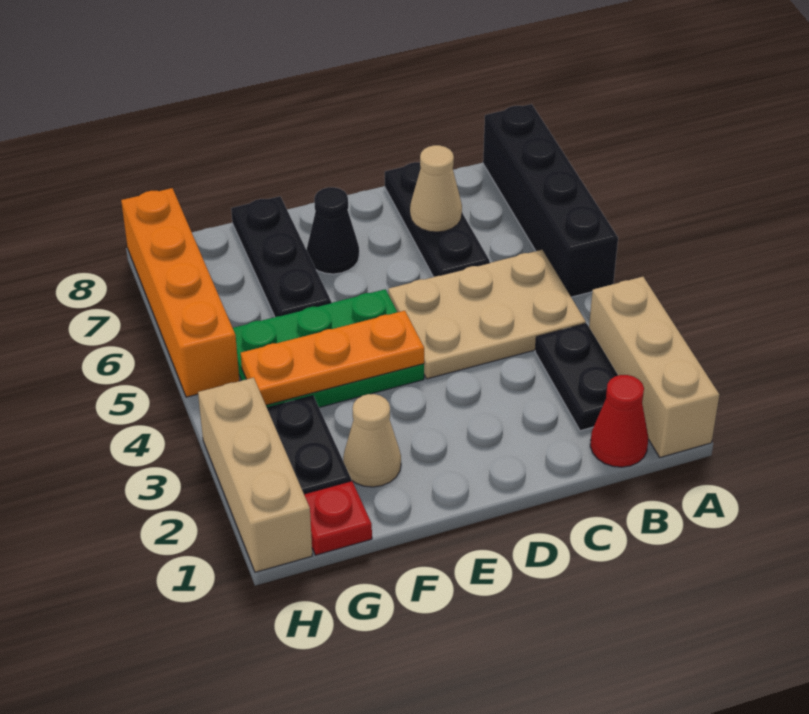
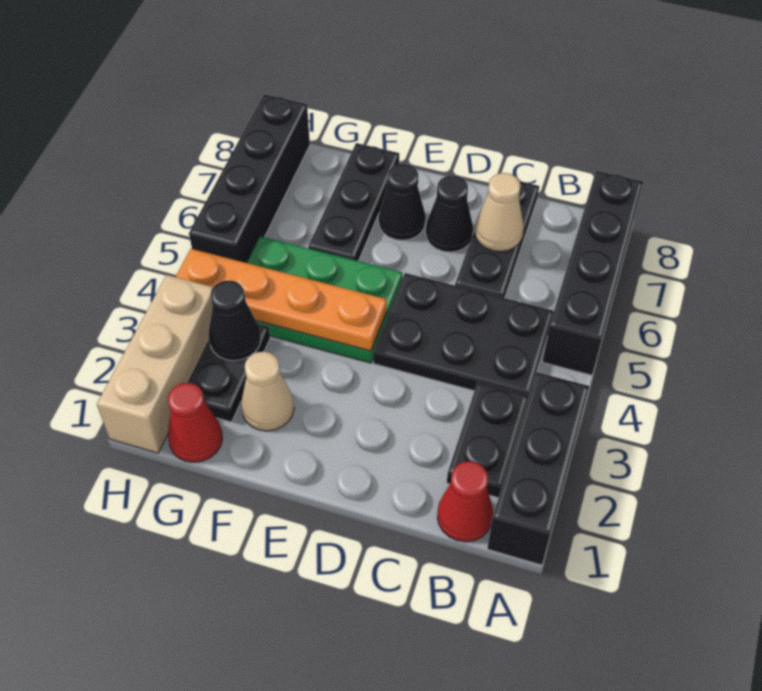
tan 1x3 brick [589,277,719,457] -> black 1x3 brick [487,372,589,565]
tan 2x3 plate [388,250,586,379] -> black 2x3 plate [373,273,554,397]
none -> black 1x1 cone [426,176,473,252]
orange 1x3 plate [241,311,424,405] -> orange 1x4 plate [176,249,387,351]
red 1x1 plate [304,481,372,555] -> red 1x1 cone [168,383,223,462]
none -> black 1x1 cone [209,280,261,361]
orange 1x4 brick [121,188,239,397] -> black 1x4 brick [189,94,310,263]

